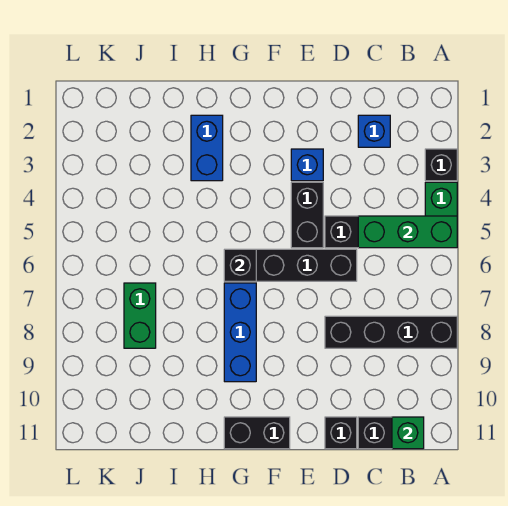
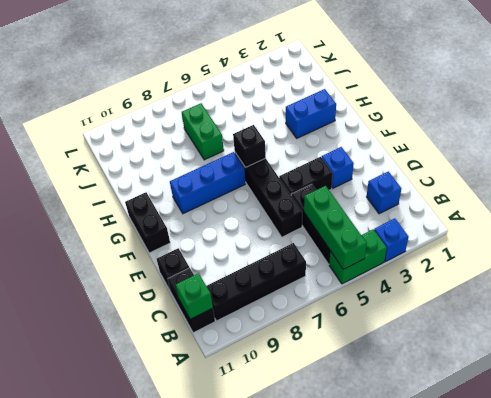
black 1x1 brick [425,149,457,181] -> blue 1x1 brick [374,218,408,262]
black 1x4 brick [325,316,457,348] -> black 1x4 brick turned to [207,243,306,321]
green 1x2 brick [124,283,156,348] -> green 1x2 brick turned to [182,103,224,160]

